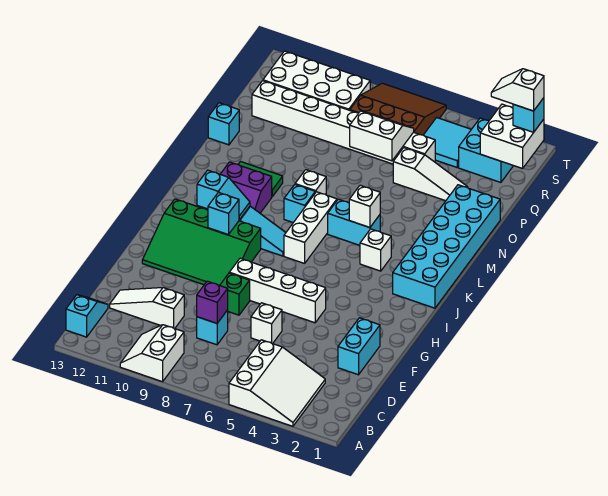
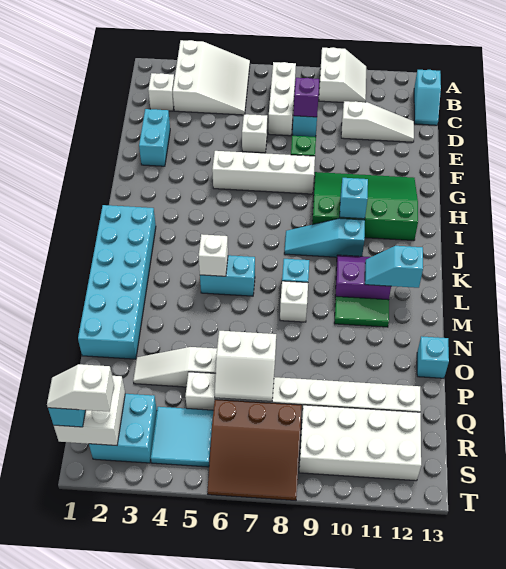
white 3x3 slope [229,340,325,426] -> white 3x3 slope turned to [173,40,250,115]
white 1x3 brick [284,192,337,263] -> white 1x3 brick moved to [268,62,296,136]
cyan 1x2 slope [197,170,250,220] -> cyan 1x2 slope moved to [365,246,423,288]
white 1x1 brick [360,229,391,271] -> white 1x1 brick moved to [148,73,174,111]
white 1x2 slope [491,69,544,111] -> white 1x2 slope turned to [47,364,114,412]

